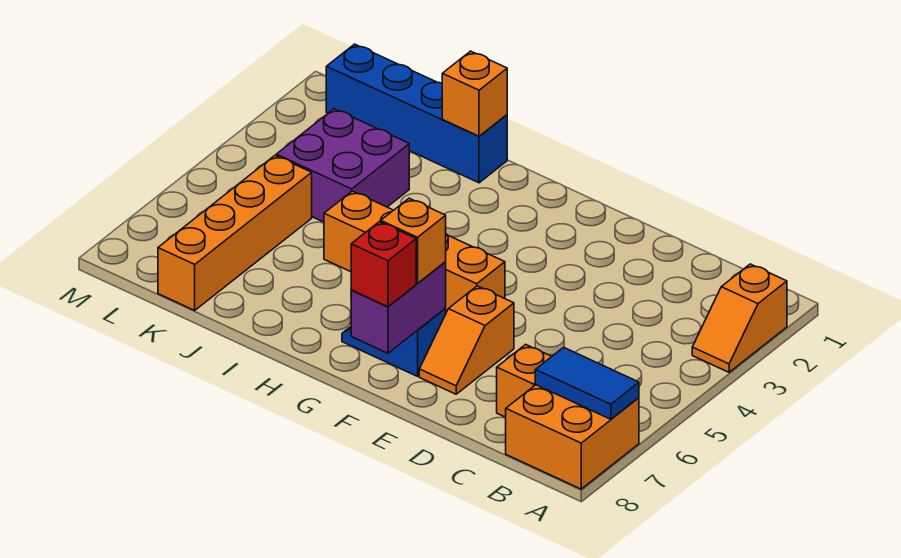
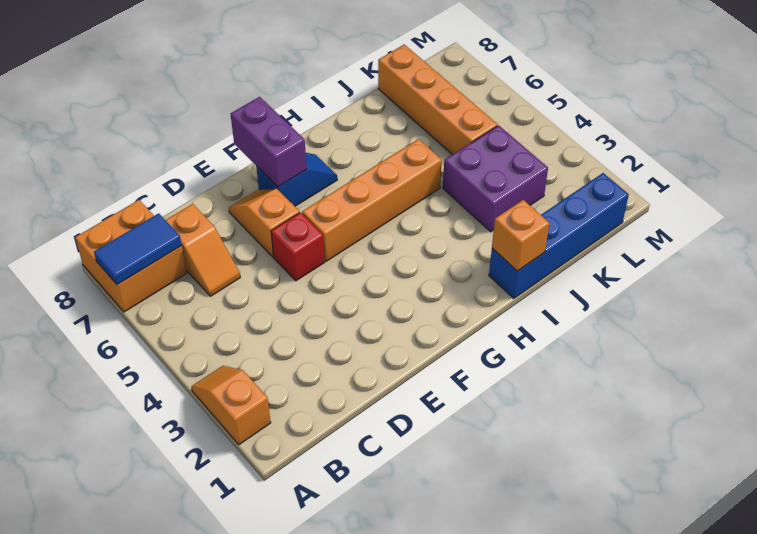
orange 1x1 brick [381,198,446,283] -> none
red 1x1 brick [351,222,416,307] -> red 1x1 brick moved to [271,212,325,281]

